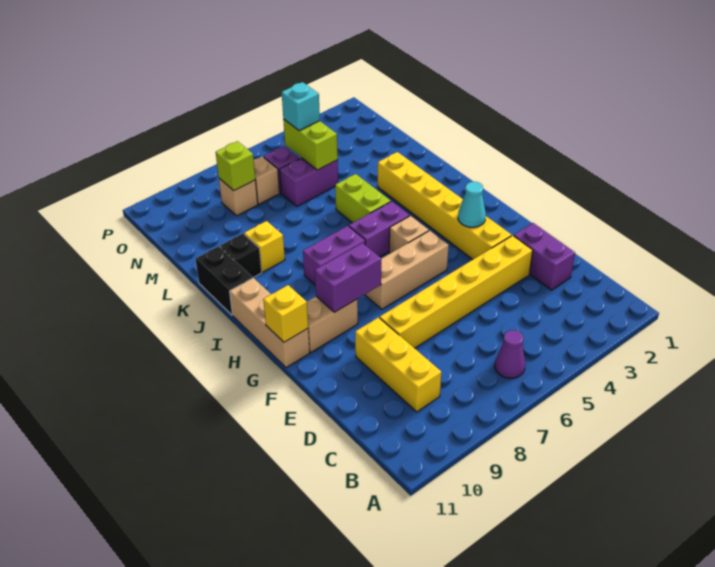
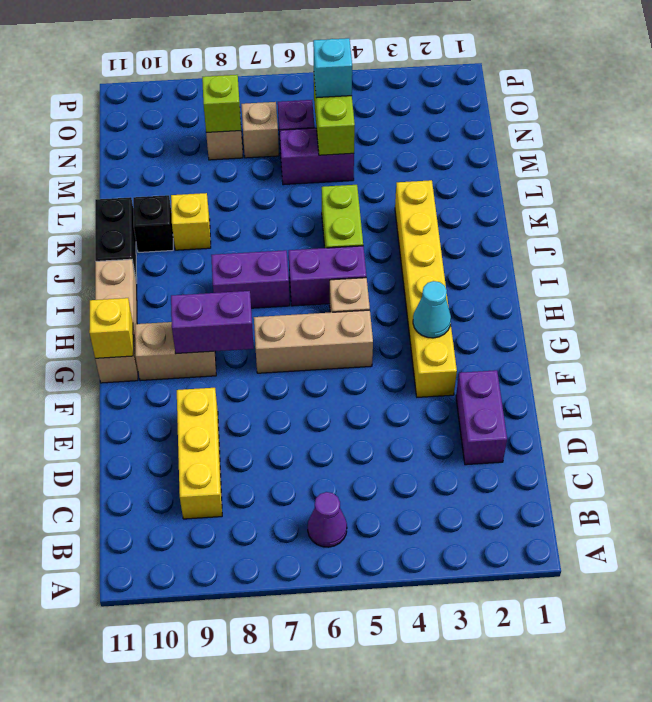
yellow 1x6 brick [380,235,533,348] -> none

